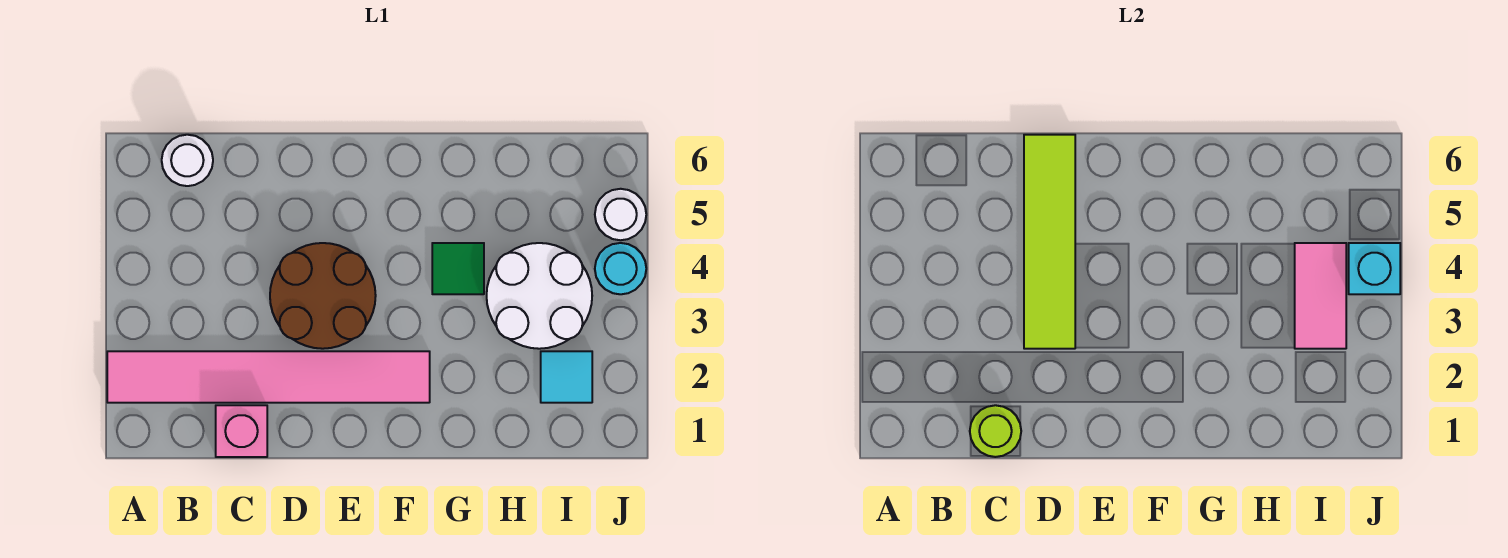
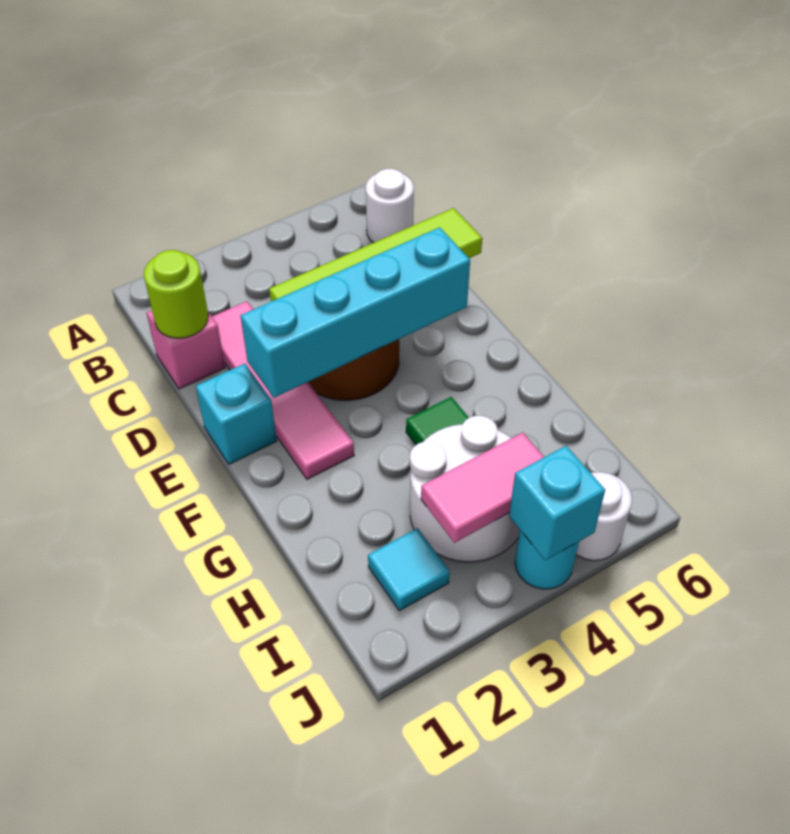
pink 1x6 tile [107,351,430,403] -> pink 1x4 tile [212,301,354,479]
none -> cyan 1x1 brick [196,364,277,464]
none -> cyan 1x4 brick [240,227,470,398]

